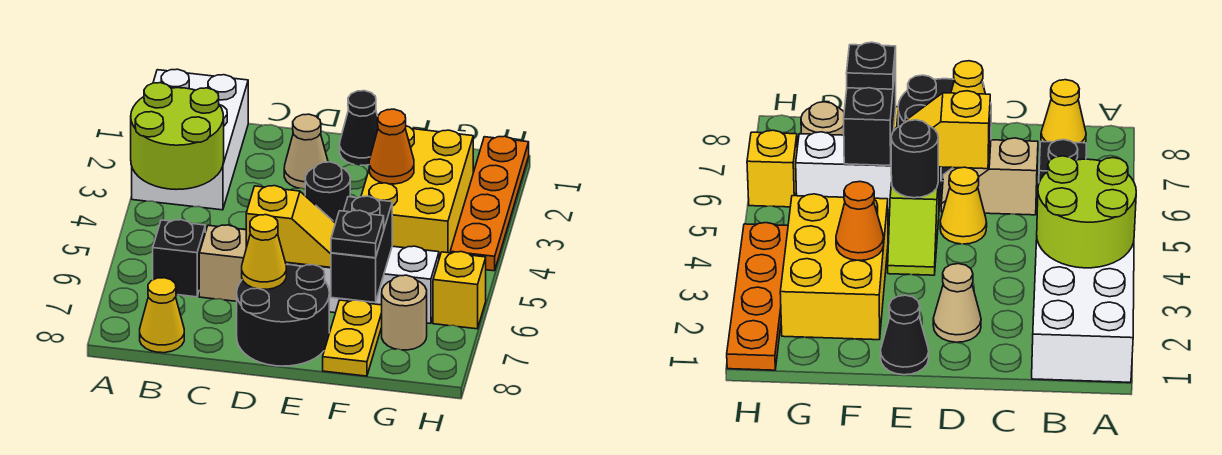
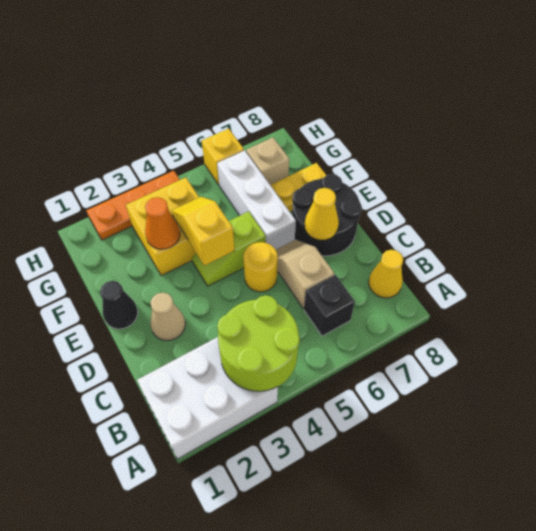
yellow 1x1 cone [940,167,987,244] -> yellow 1x1 round brick [243,242,278,292]
yellow 1x2 slope [246,186,336,267] -> yellow 1x2 slope moved to [172,197,235,266]
black 1x1 round brick [305,162,350,223] -> none
yellow 2x3 brick [361,126,473,258] -> yellow 2x2 brick [126,177,199,276]
black 1x2 brick [331,196,392,302] -> none
black 1x1 plate [331,210,384,258] -> none
tan 1x1 round brick [382,275,427,350] -> tan 1x1 brick [246,138,289,185]
orange 1x4 plate [450,136,529,271] -> orange 1x3 plate [86,171,180,240]

